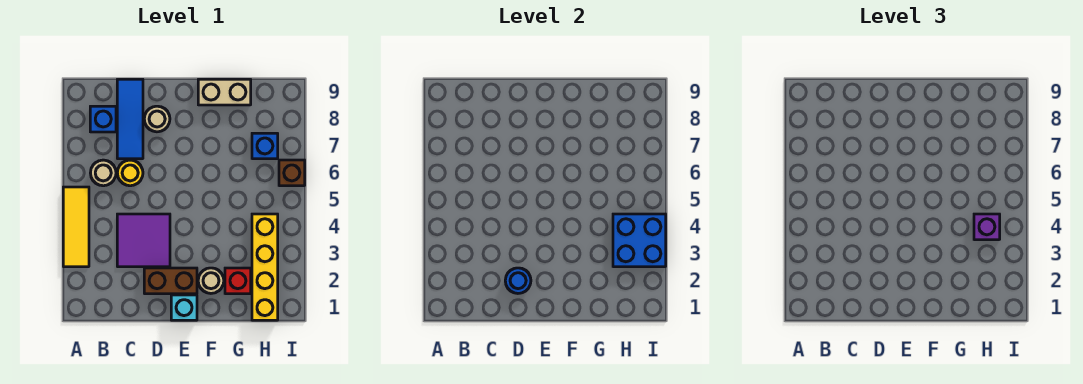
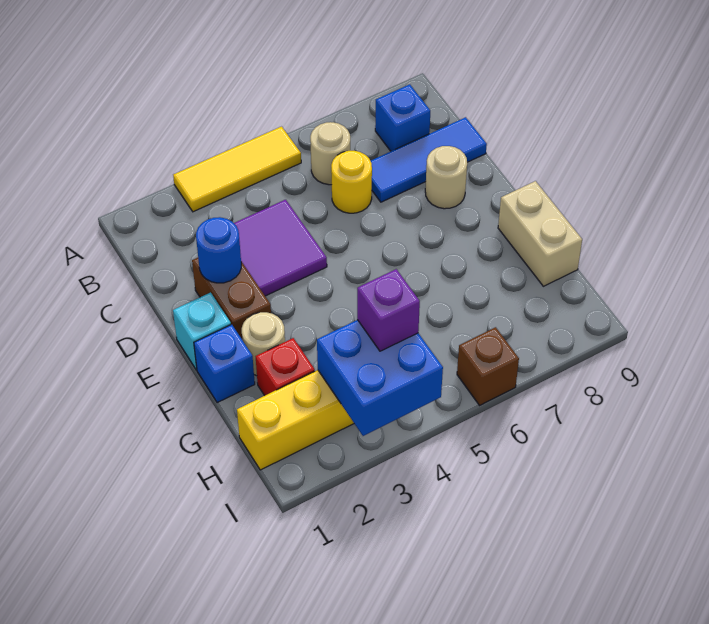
blue 1x1 brick [252,133,278,159] -> blue 1x1 brick moved to [194,325,255,403]

